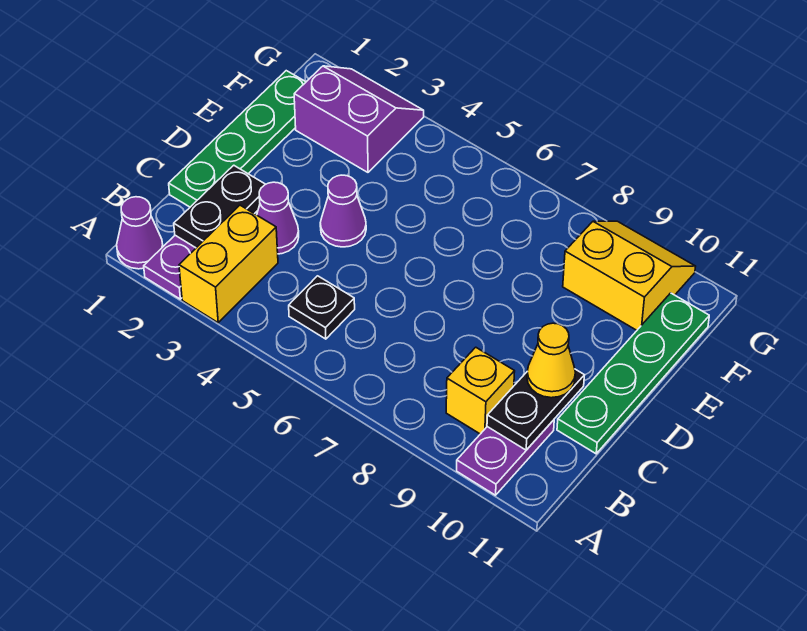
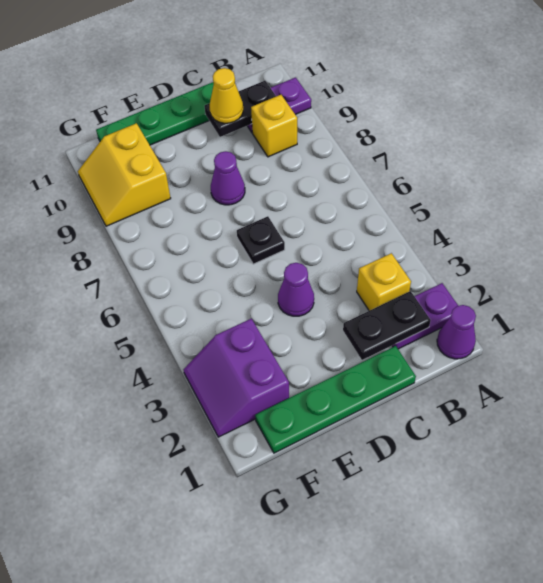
yellow 1x2 brick [179,205,278,323] -> yellow 1x1 brick [357,253,411,311]
black 1x1 plate [289,276,355,339] -> black 1x1 plate moved to [237,216,285,264]
purple 1x1 cone [257,182,299,254] -> purple 1x1 cone moved to [211,151,245,205]

